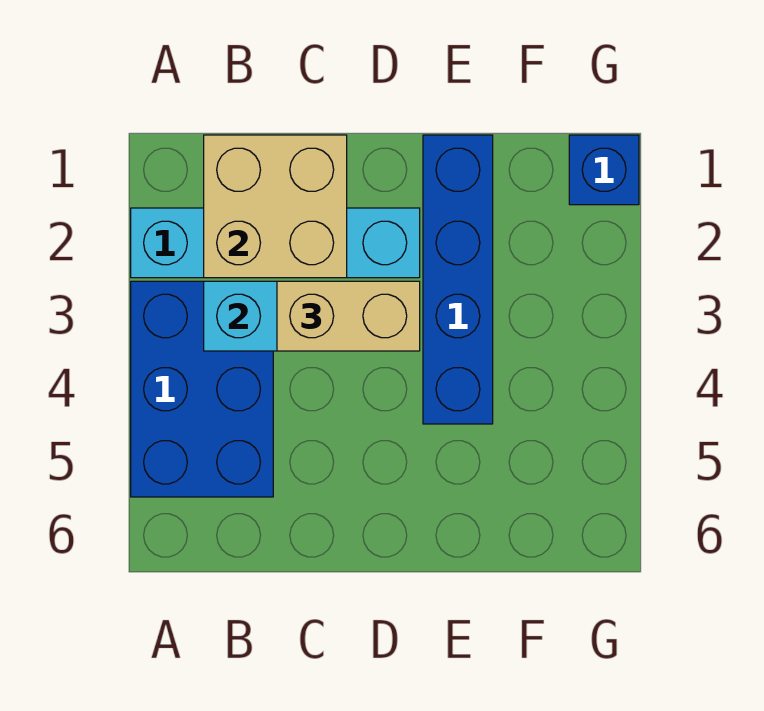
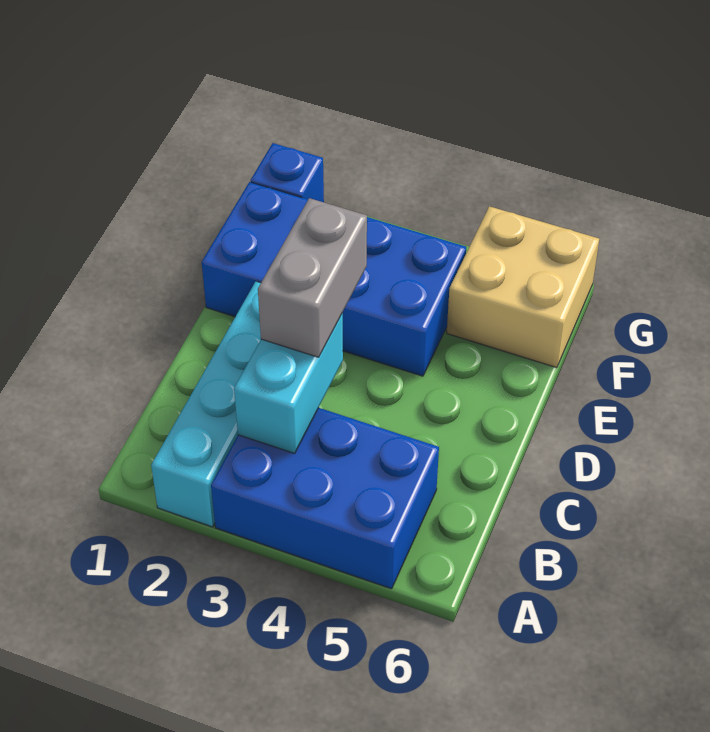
tan 2x2 brick [204,135,347,278] -> tan 2x2 brick moved to [447,206,599,368]
tan 1x2 brick [277,281,420,351] -> grey 1x2 brick [258,198,367,357]
blue 1x4 brick [423,135,493,424] -> blue 2x4 brick [202,182,466,376]

